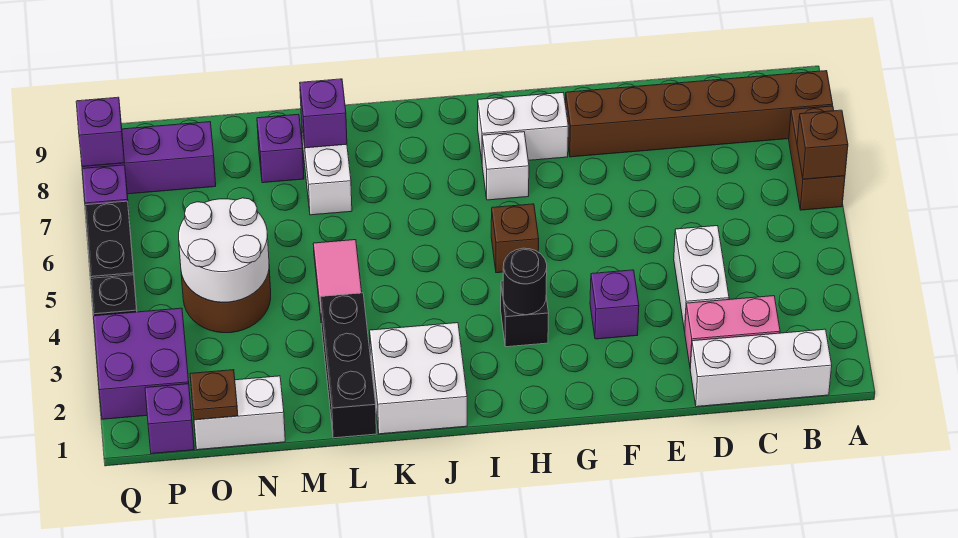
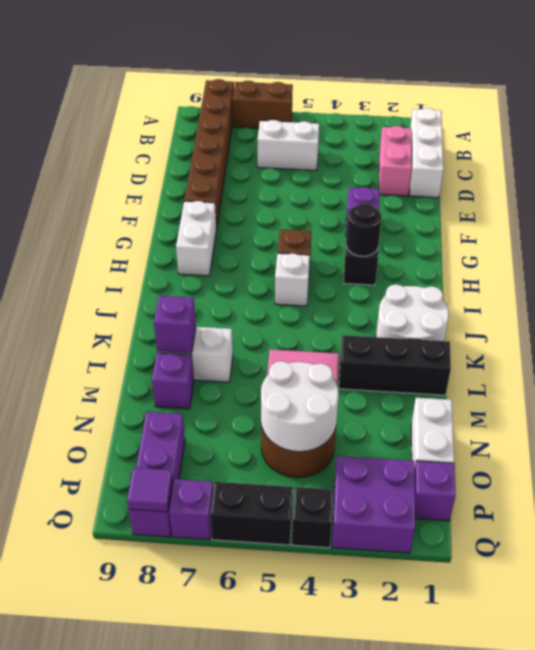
brown 1x1 brick [797,110,848,179] -> none
white 1x2 brick [674,226,729,331] -> white 1x2 brick moved to [258,120,319,171]
white 1x1 brick [482,132,529,200] -> white 1x1 brick moved to [275,253,310,306]
white 2x2 brick [370,323,467,434] -> white 2x2 round brick [376,284,449,341]
brown 1x1 plate [190,370,238,420] -> none
purple 1x1 brick [76,97,125,166] -> purple 1x1 tile [127,468,172,512]

